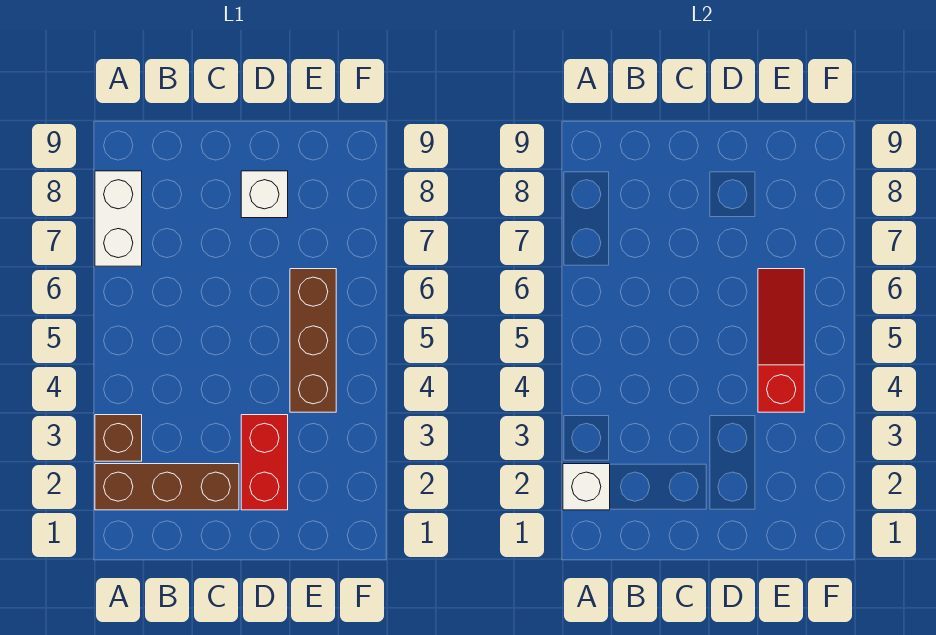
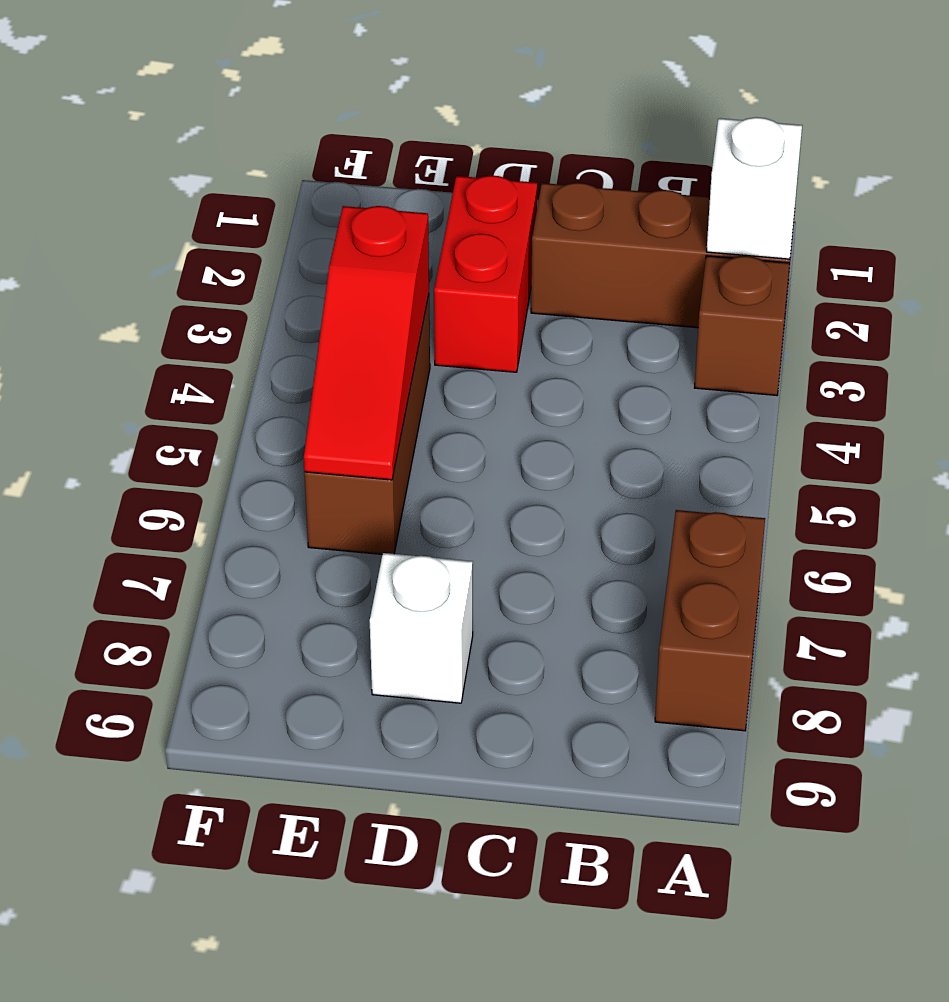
white 1x2 brick [95,171,142,266] -> brown 1x2 brick [655,510,765,731]

